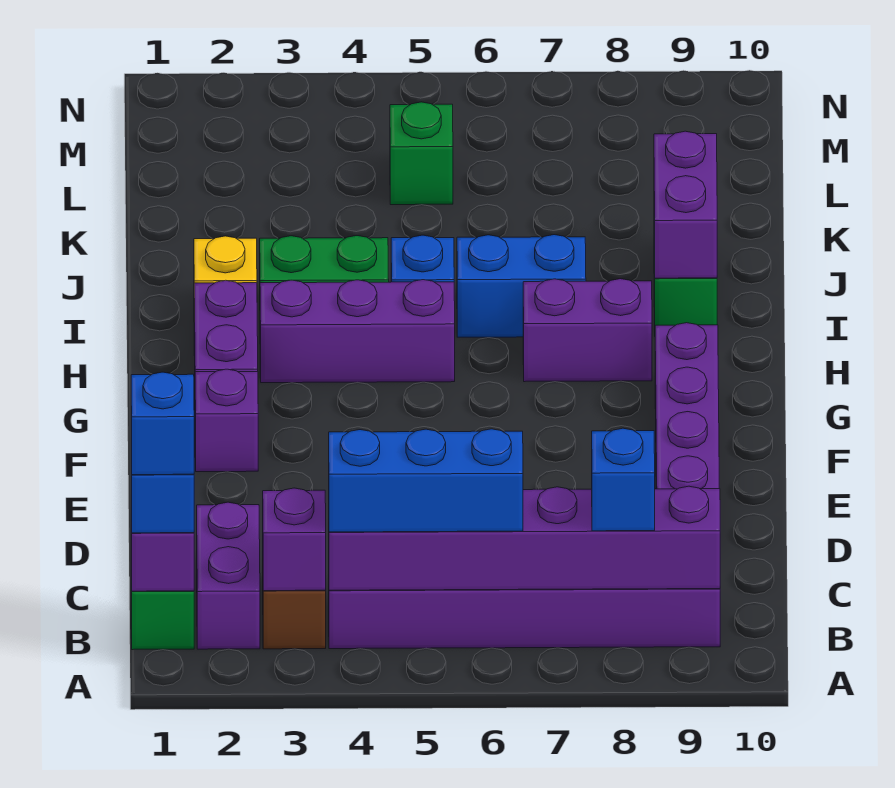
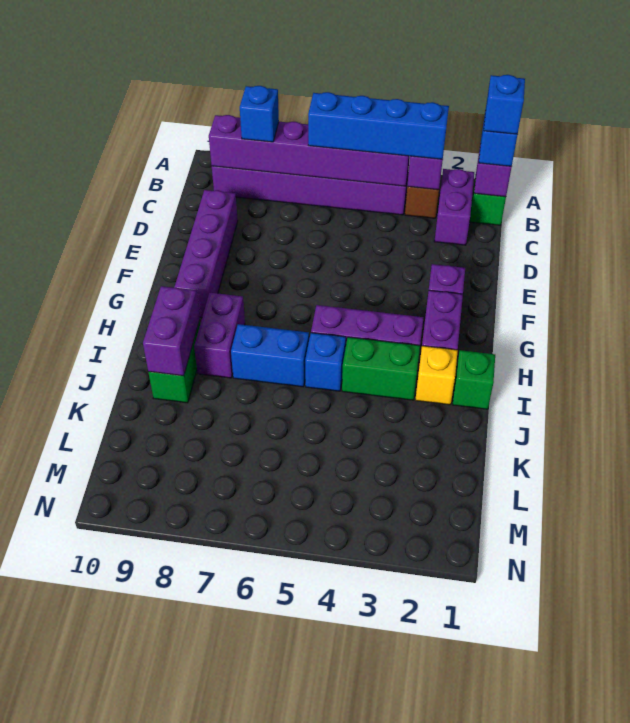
blue 1x3 brick [329,429,523,532] -> blue 1x4 brick [308,92,449,159]
purple 1x2 brick [523,279,652,382] -> purple 1x2 brick turned to [194,293,245,378]
green 1x1 brick [390,102,453,205] -> green 1x1 brick moved to [452,350,495,409]

